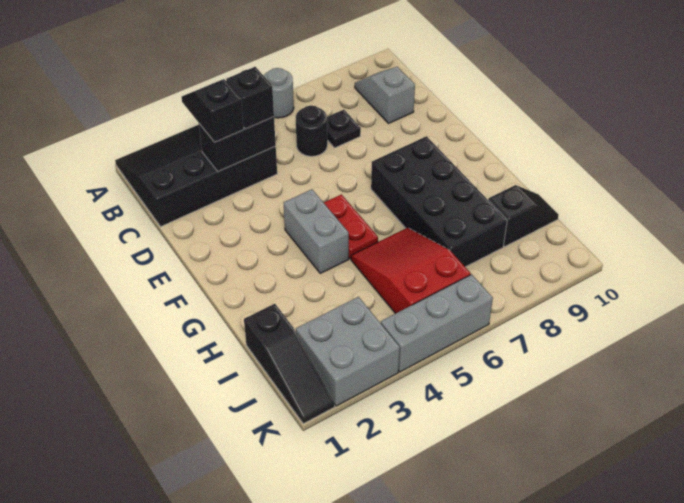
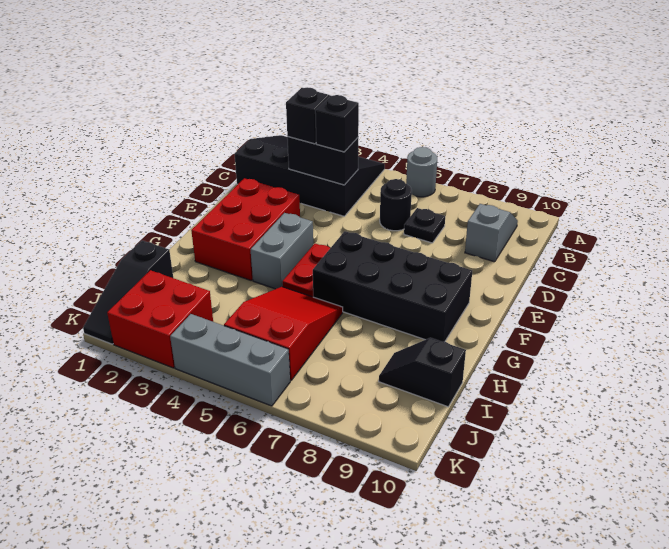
none -> red 2x3 brick [191,178,300,281]
black 2x4 brick [371,136,507,267] -> black 2x4 brick turned to [313,231,472,342]
black 1x2 slope [488,185,559,246] -> black 1x2 slope turned to [379,338,466,407]
grey 2x2 brick [296,297,400,406] -> red 2x2 brick [107,270,213,368]

